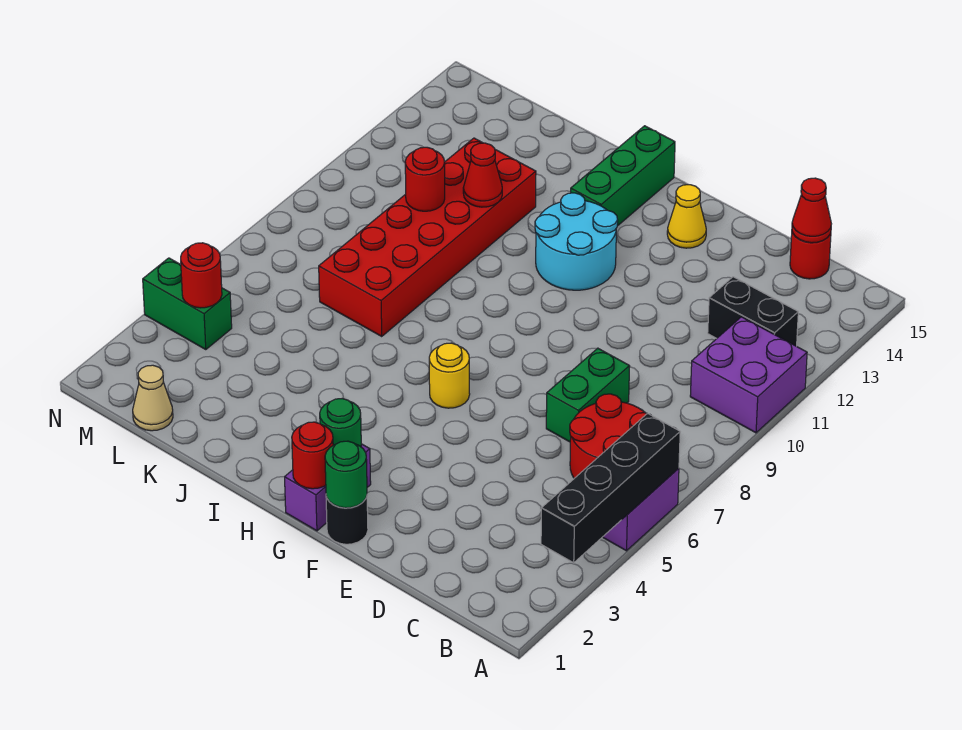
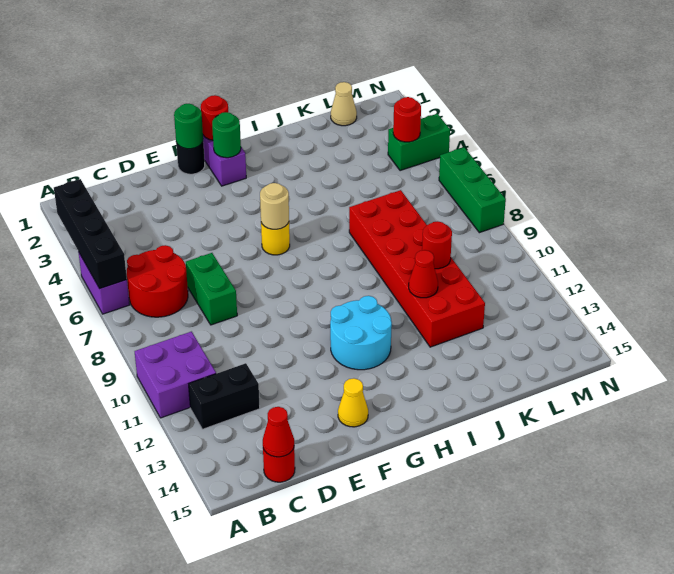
none -> tan 1x1 round brick [260,183,289,229]
green 1x3 brick [571,126,675,226] -> green 1x3 brick moved to [439,147,506,233]

